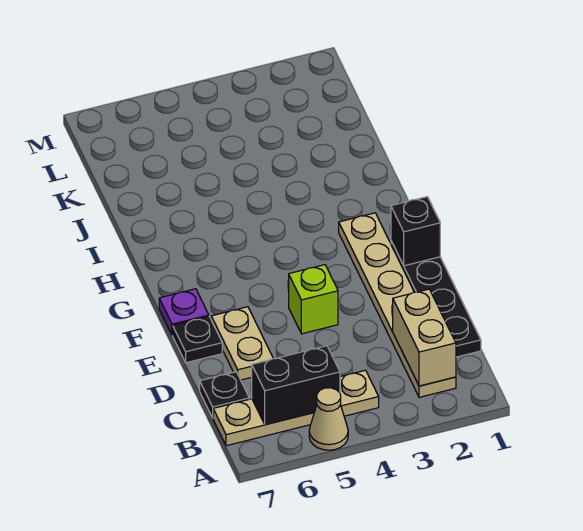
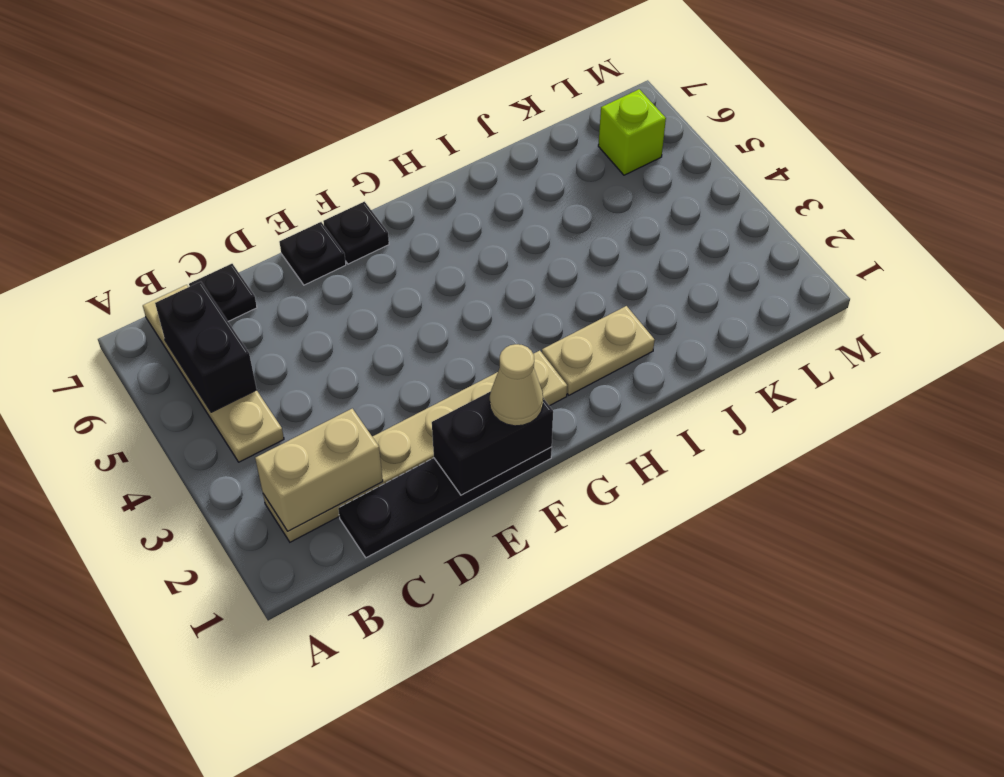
tan 1x1 cone [309,388,348,450] -> tan 1x1 cone moved to [490,344,543,426]
tan 1x2 plate [211,307,273,380] -> tan 1x2 plate moved to [542,306,655,395]
lime 1x1 brick [289,265,338,334] -> lime 1x1 brick moved to [598,89,666,175]
black 1x1 brick [391,197,440,266] -> black 1x2 brick [432,391,553,495]
purple 1x1 plate [159,289,209,335] -> black 1x1 plate [323,202,389,264]

